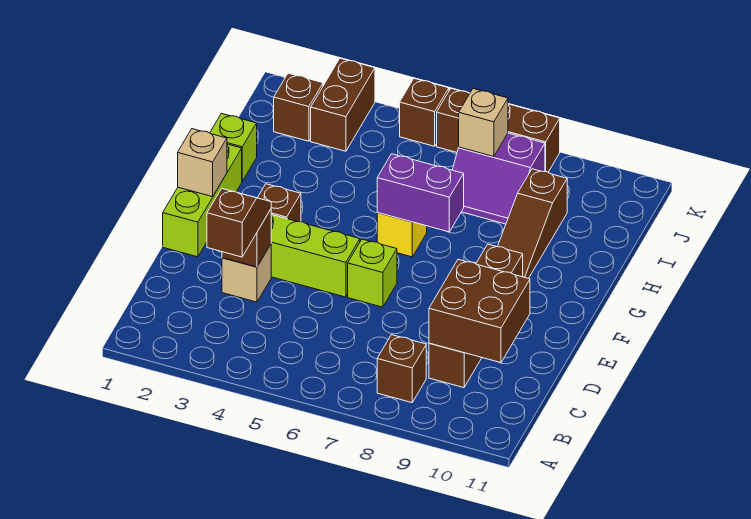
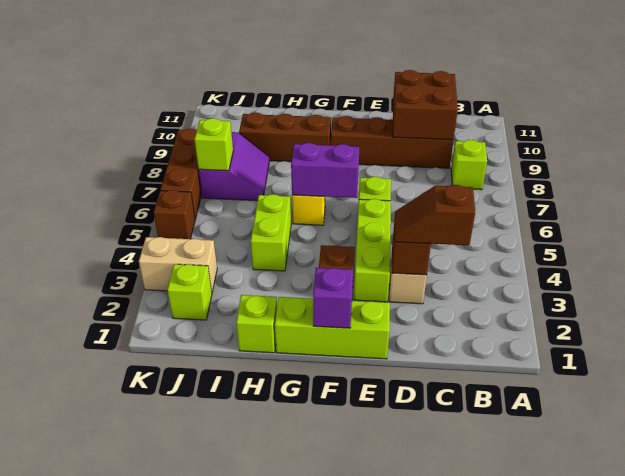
brown 1x1 brick [377,335,426,403] -> lime 1x1 brick [451,140,487,190]
tan 1x1 brick [178,129,227,197] -> purple 1x1 brick [313,268,353,328]
purple 1x2 brick [377,154,464,232] -> purple 1x2 brick turned to [291,143,359,198]
brown 1x3 slope [498,169,567,278] -> brown 1x3 brick [239,113,331,162]
none -> lime 1x2 brick [251,194,291,271]
brown 1x1 brick [274,73,323,141] -> lime 1x1 brick [167,264,212,320]
brown 1x2 brick [311,58,375,151] -> tan 1x2 brick [139,237,217,292]
tan 1x1 brick [459,89,508,157] -> lime 1x1 brick [195,118,233,171]

